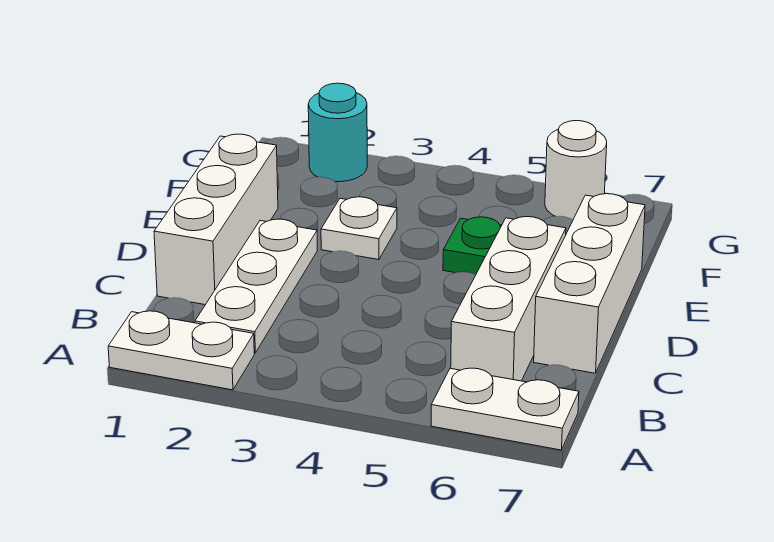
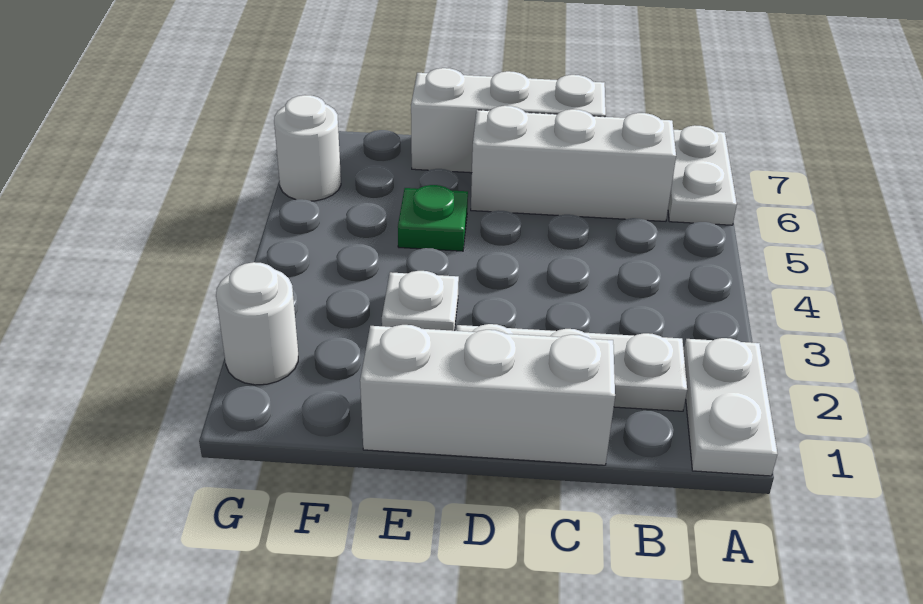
cyan 1x1 round brick [308,83,367,182] -> white 1x1 round brick [216,262,298,385]

